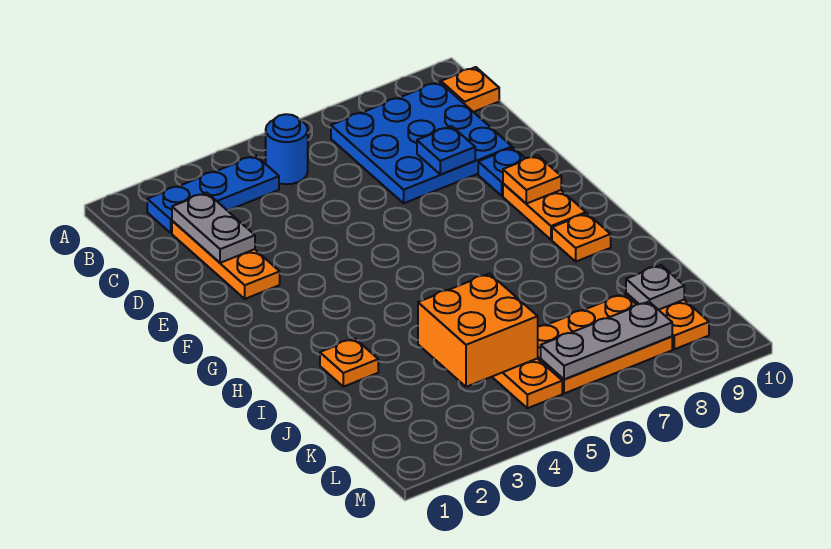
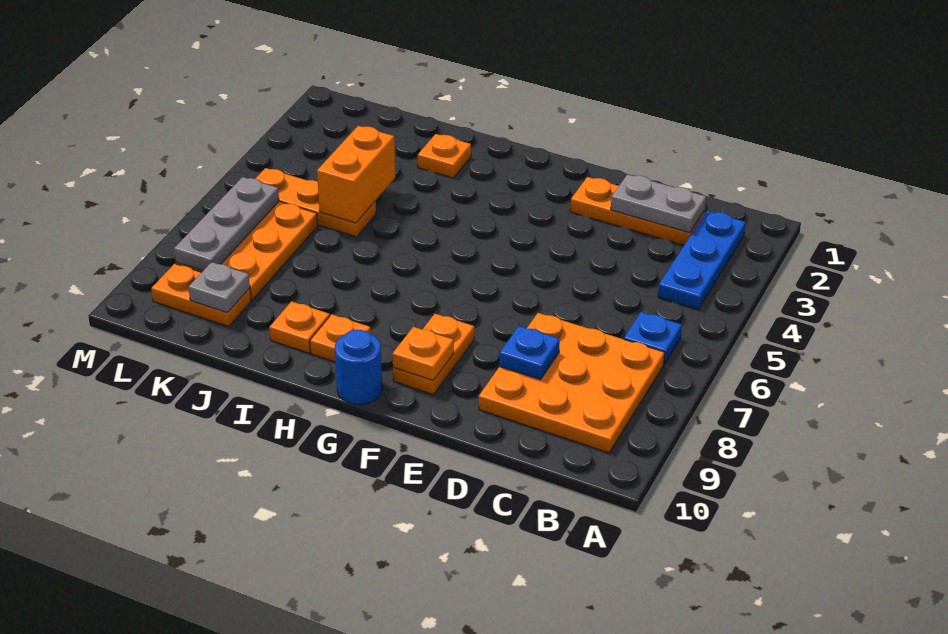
blue 1x1 round brick [266,114,308,184] -> blue 1x1 round brick moved to [335,330,382,404]
blue 3x3 plate [331,82,512,203] -> orange 3x3 plate [479,313,665,453]
orange 1x1 plate [441,67,499,112] -> orange 1x1 plate moved to [269,301,330,353]
blue 1x1 plate [478,148,525,196] -> blue 1x1 plate moved to [624,312,682,364]
orange 1x2 plate [503,184,586,240] -> orange 1x2 plate turned to [393,314,474,395]
orange 2x2 brick [418,274,538,387] -> orange 1x2 brick [317,126,395,223]

